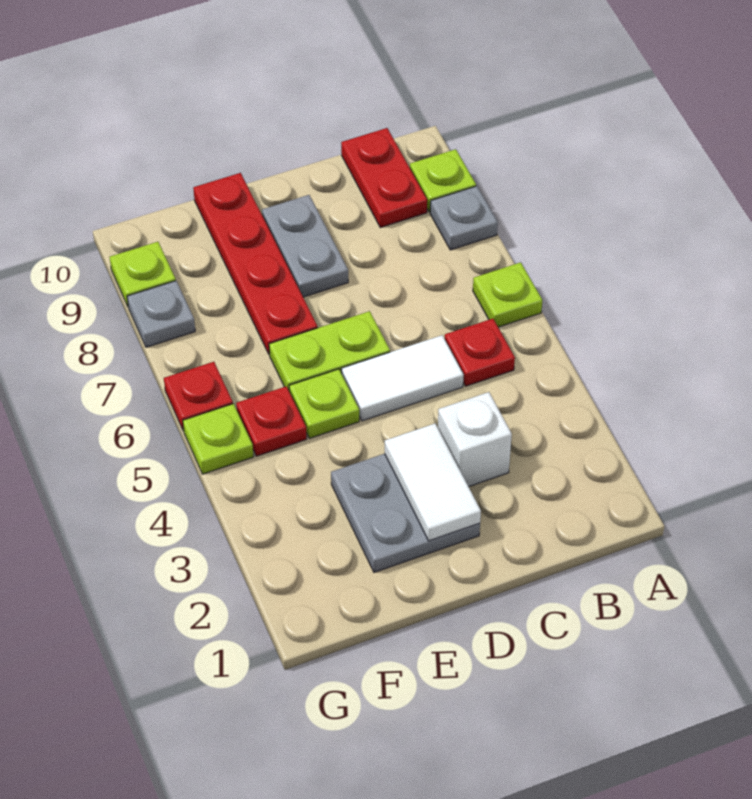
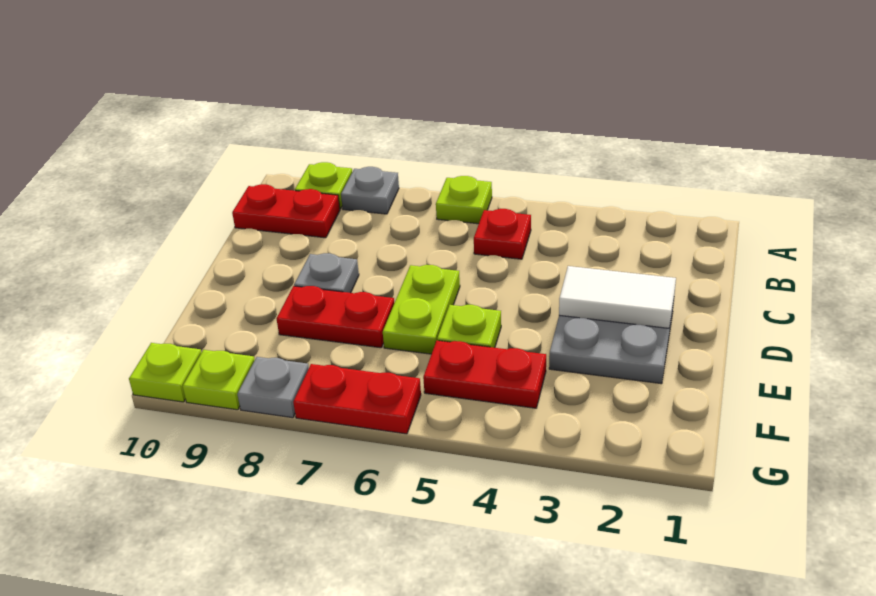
white 1x1 brick [438,392,512,487] -> none
white 1x2 tile [342,335,464,421] -> none
grey 1x2 plate [262,195,348,297] -> grey 1x1 plate [294,253,359,293]
red 1x4 plate [193,173,318,355] -> red 1x2 plate [277,286,394,348]
red 1x1 plate [236,386,307,456] -> red 1x2 plate [423,341,546,408]
lime 1x1 plate [183,404,254,474] -> lime 1x1 plate moved to [129,343,202,402]
red 1x1 plate [164,362,233,431] -> red 1x2 plate [293,364,421,434]

